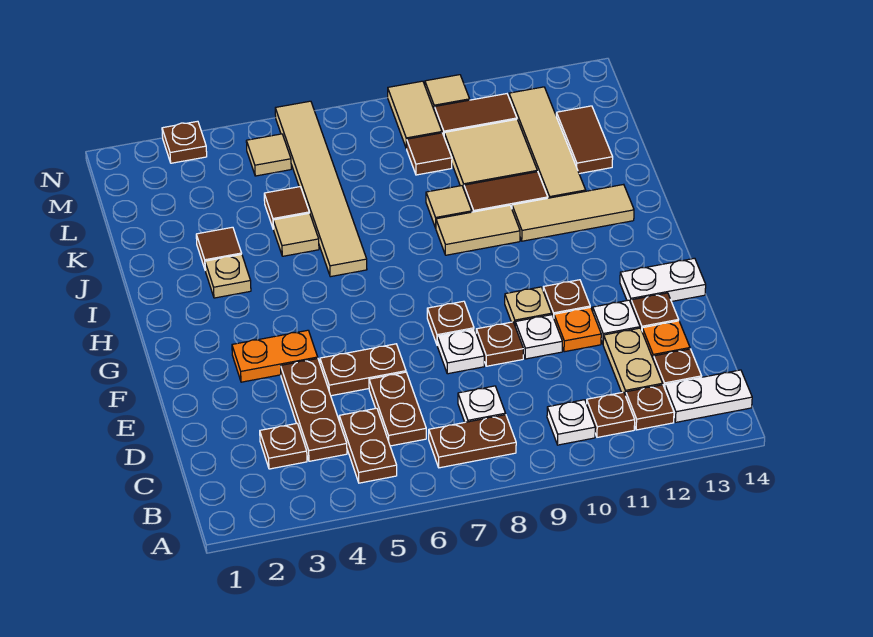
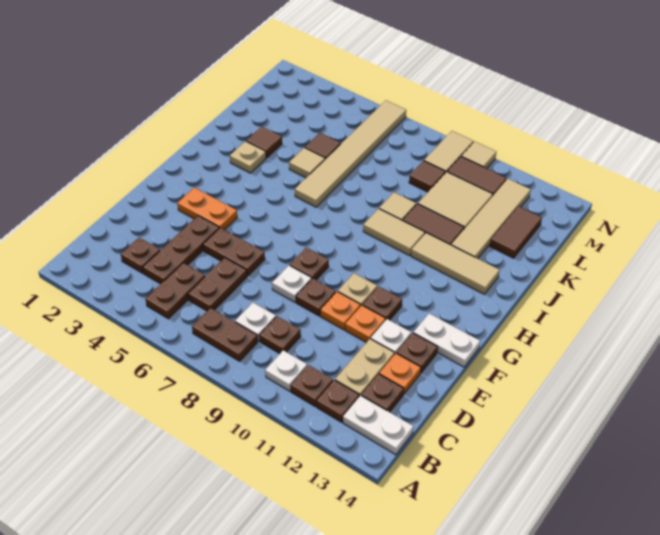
white 1x1 plate [515,315,562,359] -> orange 1x1 plate [320,292,361,330]
tan 1x1 tile [246,134,291,176] -> none
brown 1x1 plate [162,121,207,163] -> brown 1x1 plate moved to [259,316,301,354]

